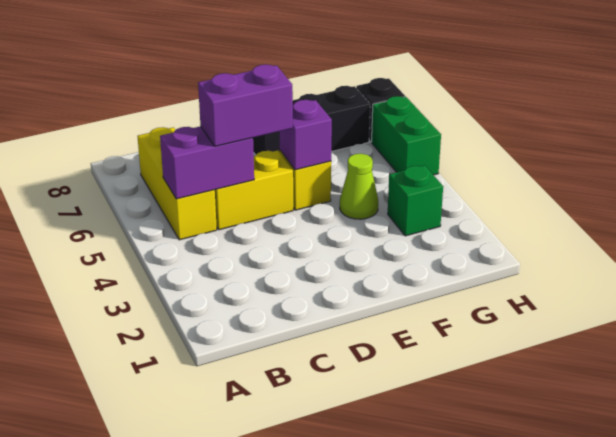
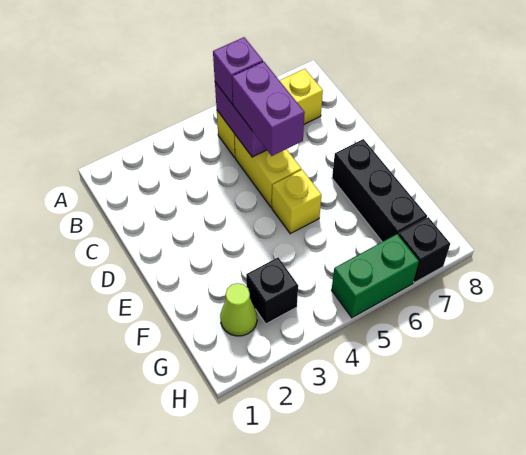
purple 1x1 brick [279,100,332,170] -> purple 1x1 brick moved to [213,37,263,104]
lime 1x1 cone [340,154,378,219] -> lime 1x1 cone moved to [220,283,257,336]
green 1x1 brick [388,165,443,236] -> black 1x1 brick [246,258,298,324]

